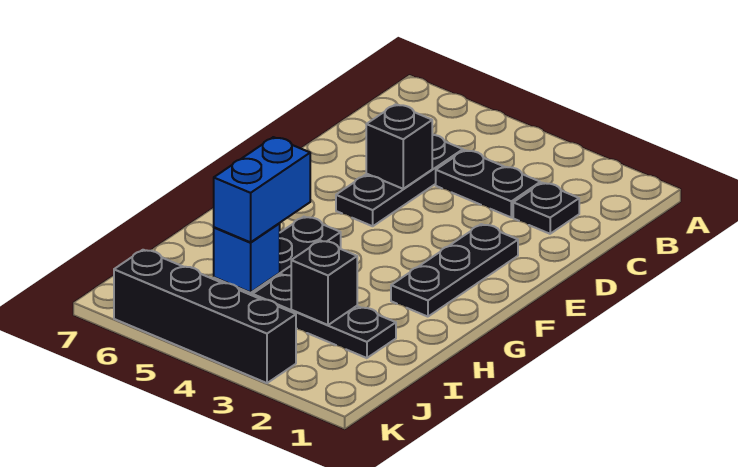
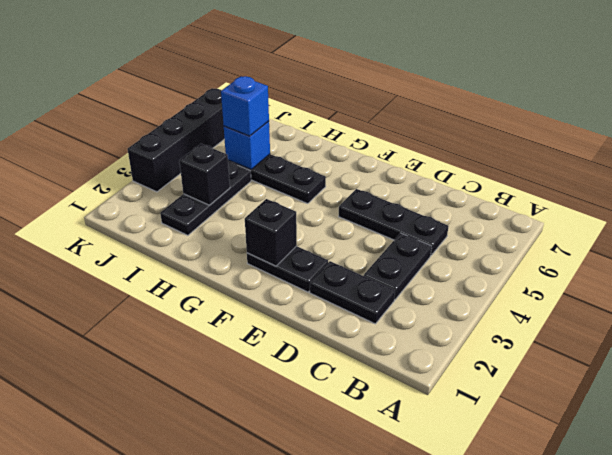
black 1x1 plate [513,183,579,234] -> black 1x2 plate [310,261,395,324]
black 1x1 brick [366,104,432,189] -> black 1x1 brick moved to [245,199,297,266]
black 1x3 plate [391,224,518,317] -> black 1x2 plate [247,246,328,292]
blue 1x2 brick [214,137,310,242] -> blue 1x1 brick [221,76,269,136]

